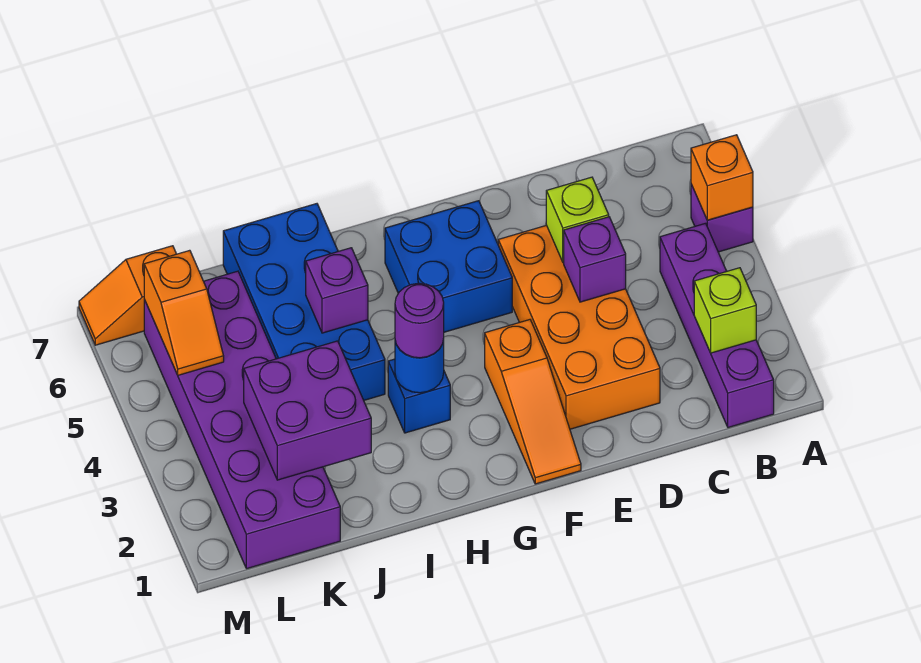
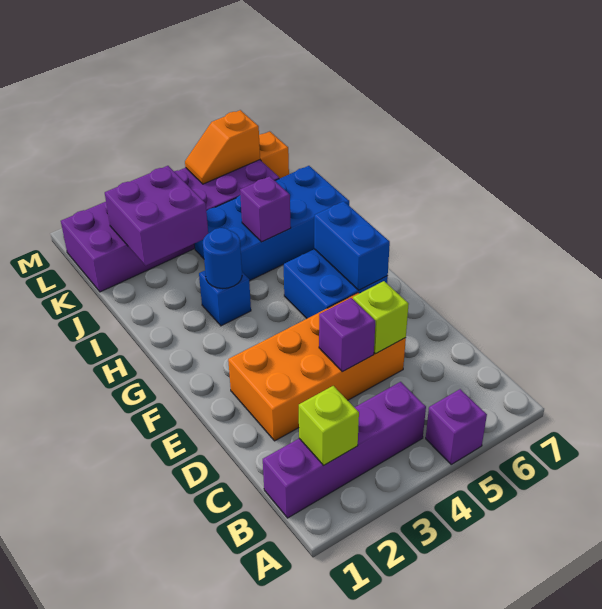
orange 1x1 brick [691,135,753,220] -> none
orange 1x3 slope [485,320,581,484] -> none
none -> blue 1x2 brick [314,201,390,290]
purple 1x1 round brick [395,283,444,358] -> none

